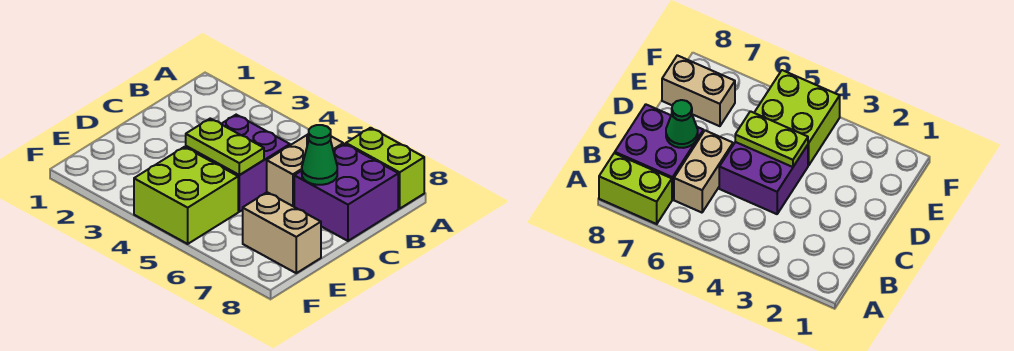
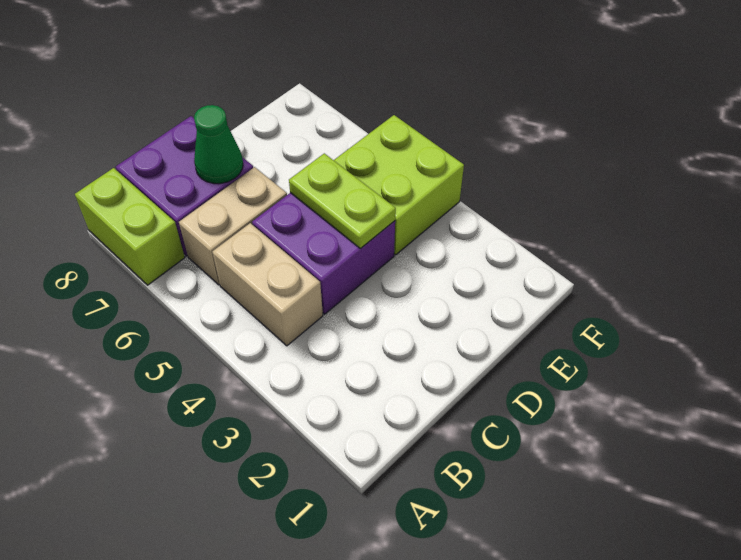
tan 1x2 brick [243,192,321,273] -> tan 1x2 brick moved to [212,223,323,346]

